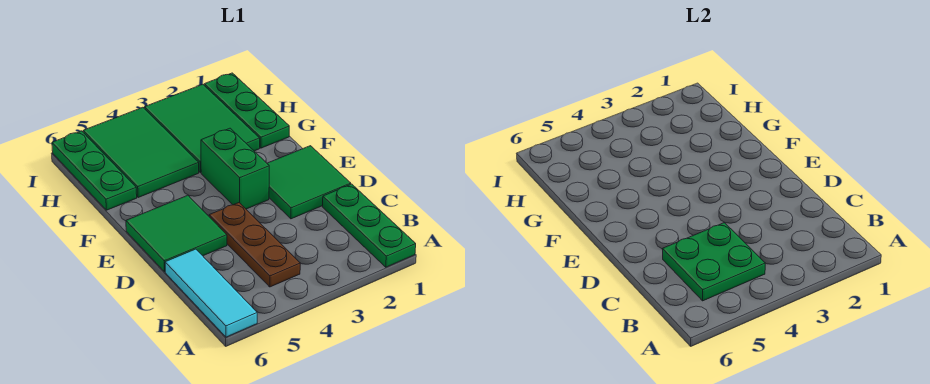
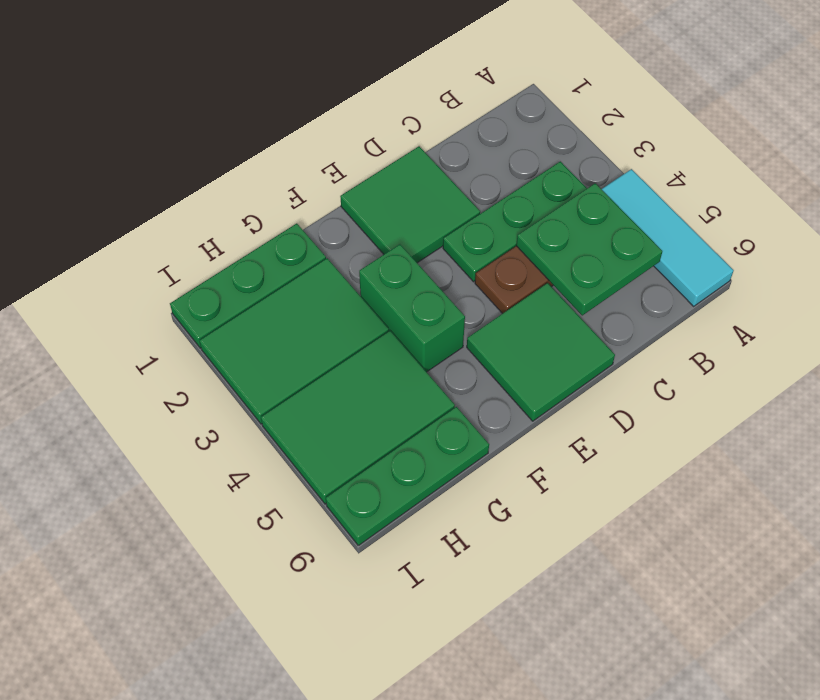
green 1x3 plate [323,184,416,267] -> green 1x3 plate moved to [443,161,587,282]
cyan 1x3 tile [165,249,257,337] -> cyan 1x3 tile turned to [602,169,734,306]
green 1x2 brick [201,128,269,209] -> green 1x2 brick turned to [359,244,465,372]

